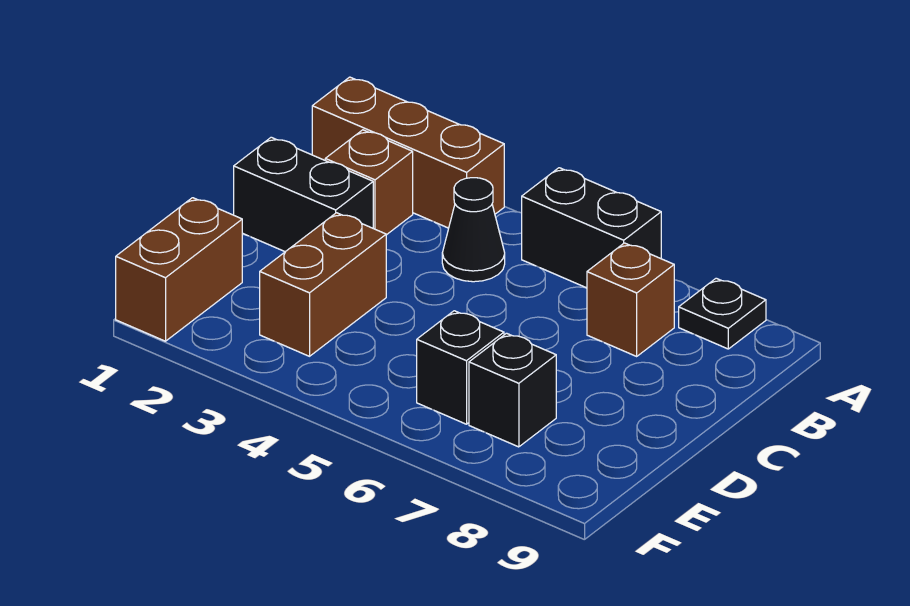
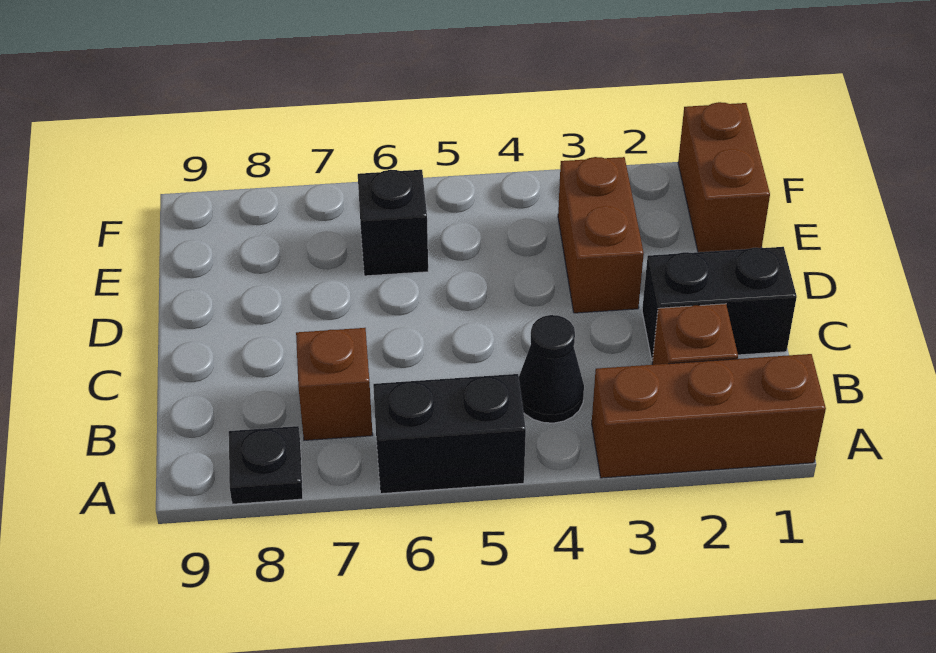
black 1x1 brick [469,333,556,447] -> none

